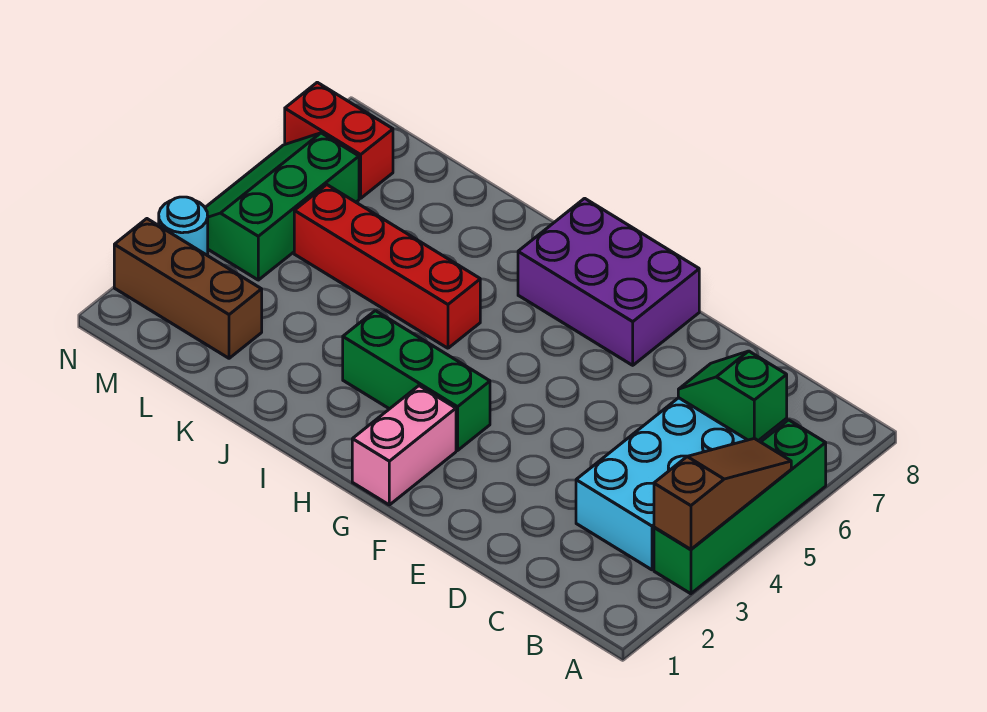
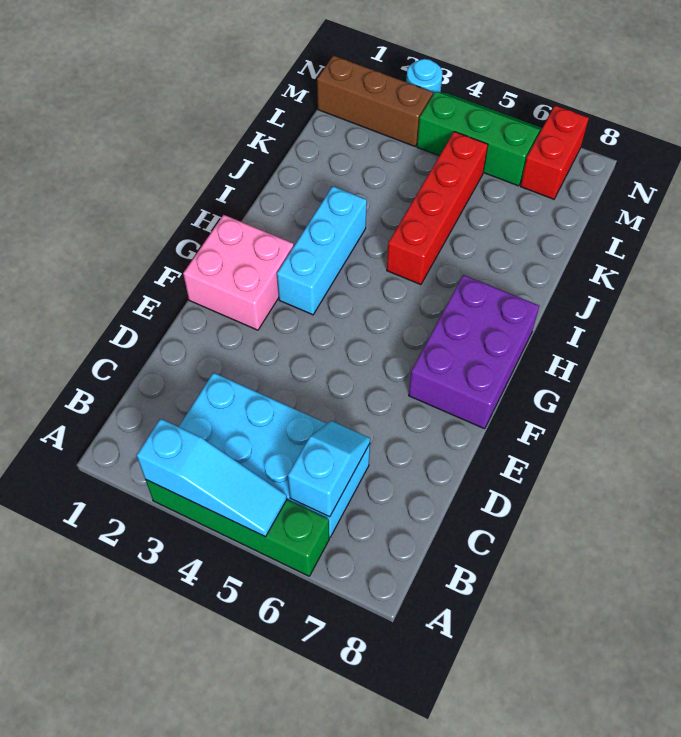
brown 1x3 slope [654,438,791,550] -> cyan 1x3 slope [137,419,287,537]
green 1x2 slope [678,351,787,441] -> cyan 1x2 slope [288,421,370,517]
pink 1x2 brick [352,386,456,505] -> pink 2x2 brick [183,215,294,330]
green 1x3 brick [343,311,490,450] -> cyan 1x3 brick [277,186,367,315]
brown 1x3 brick [114,219,262,358] -> brown 1x3 brick turned to [317,55,433,146]

